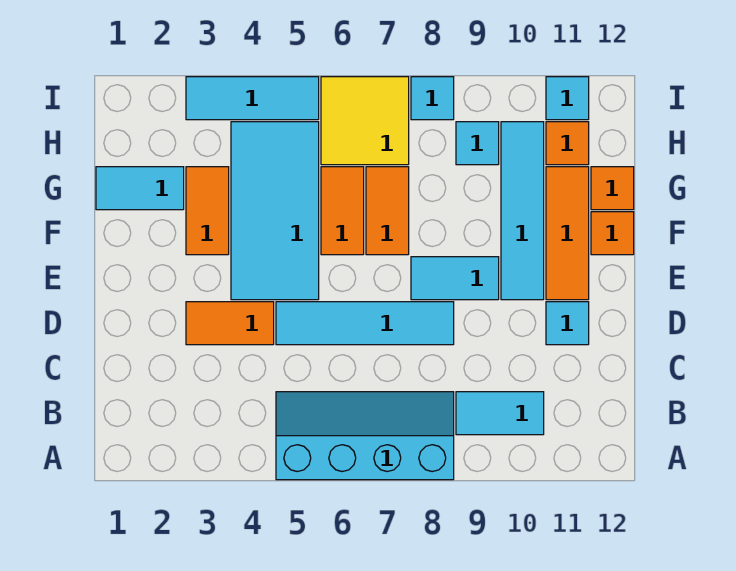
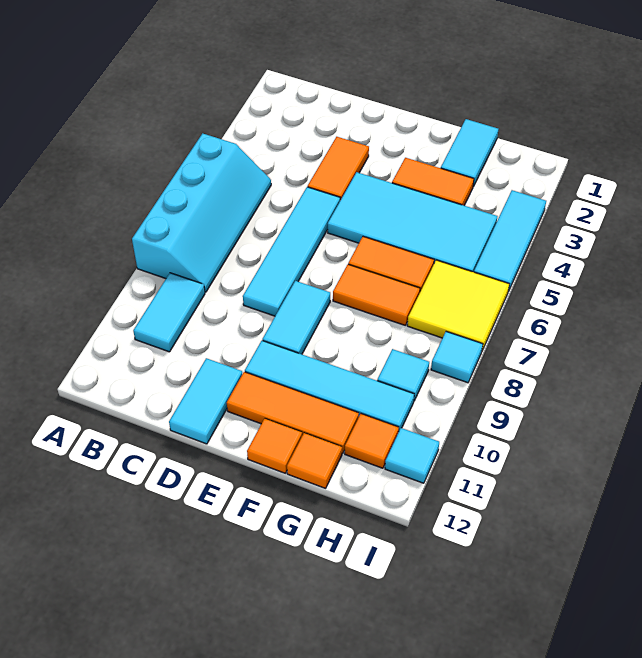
cyan 1x1 tile [546,302,589,345] -> cyan 1x2 tile [169,358,242,444]

